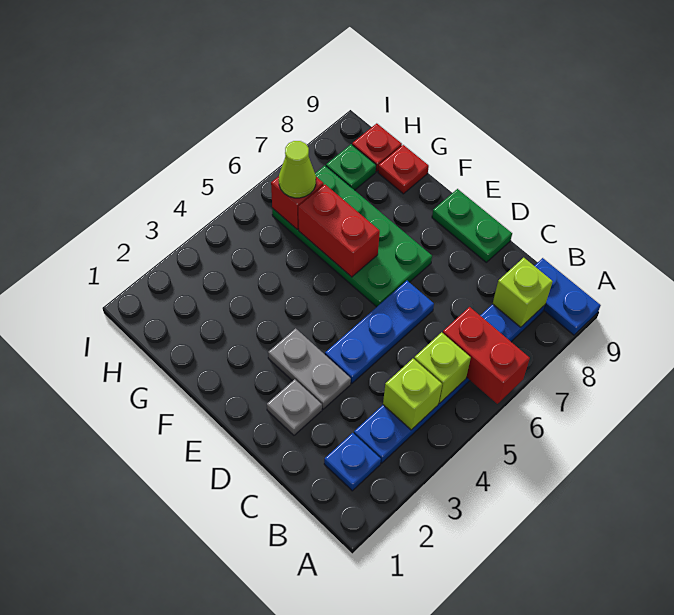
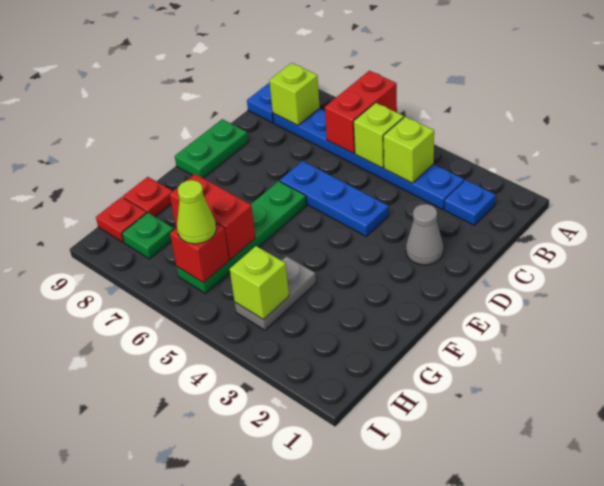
grey 1x1 plate [267,379,322,435] -> grey 1x1 cone [406,204,443,265]
grey 1x2 plate [268,328,351,409] -> grey 1x2 plate moved to [235,256,316,330]
green 2x4 plate [272,166,432,307] -> green 1x4 plate [177,181,306,293]
red 1x2 brick [298,185,380,277] -> red 1x2 brick turned to [170,174,255,259]
none -> lime 1x1 brick [230,246,289,319]

